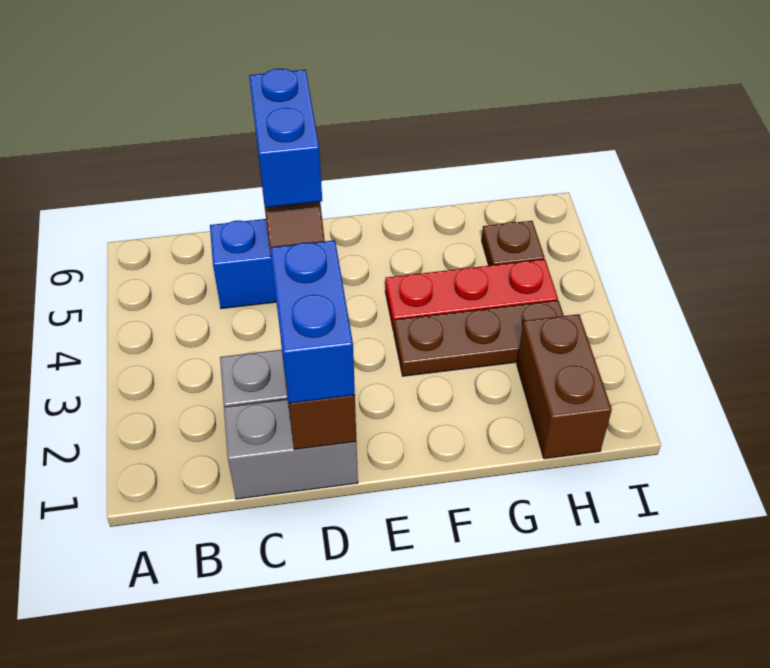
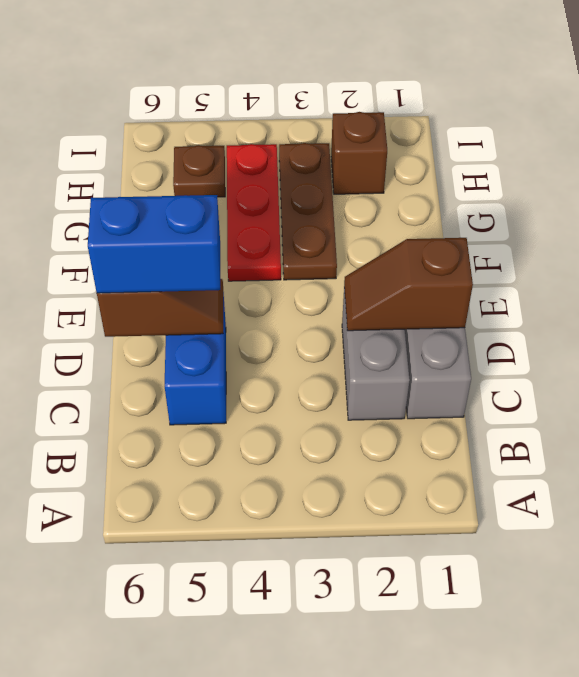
blue 1x2 brick [270,240,355,403] -> none
brown 1x2 brick [517,314,612,459] -> brown 1x1 brick [331,112,387,194]

